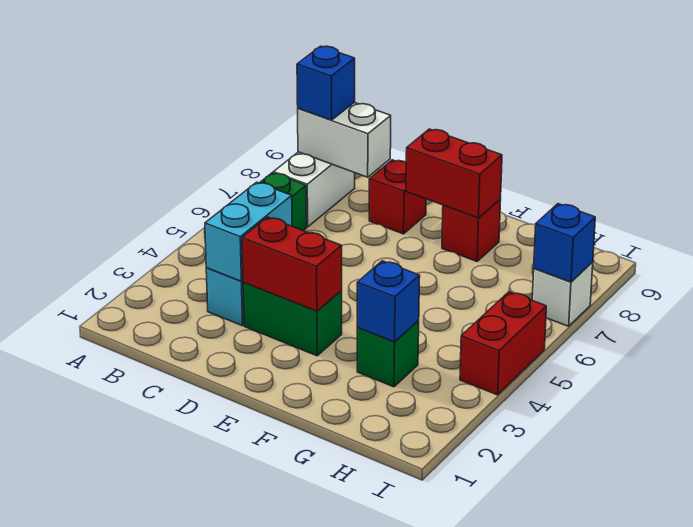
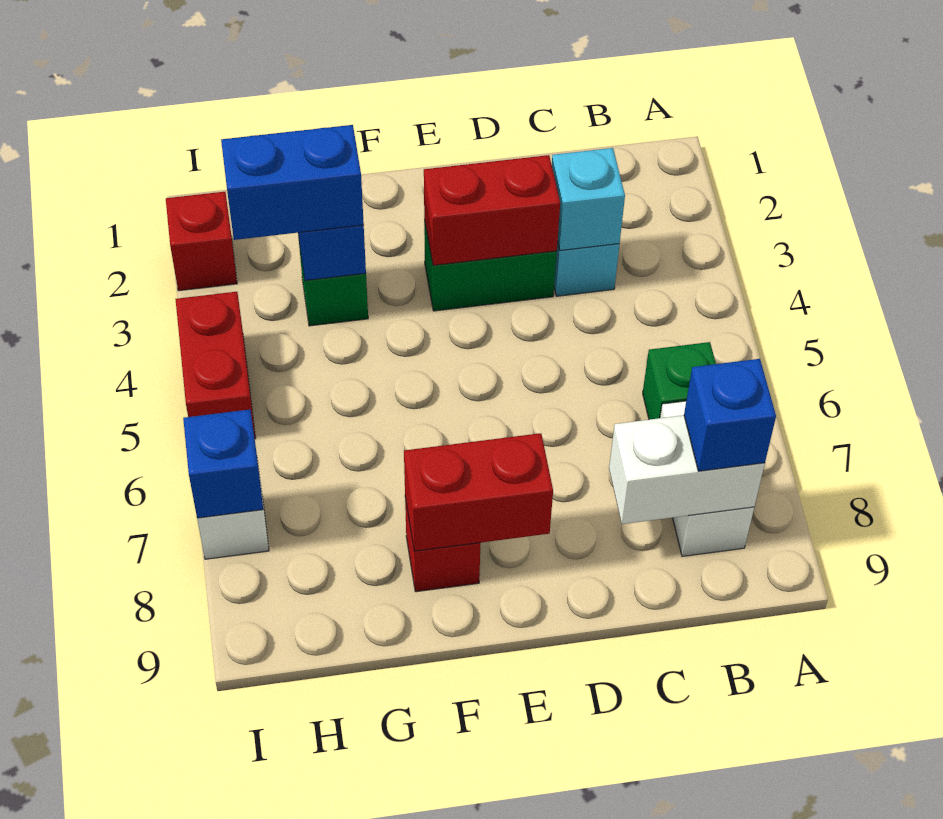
cyan 1x2 brick [205,182,292,281] -> cyan 1x1 brick [552,148,625,251]
red 1x1 brick [369,160,426,234] -> red 1x1 brick moved to [166,192,237,291]
none -> blue 1x2 brick [221,125,364,240]

